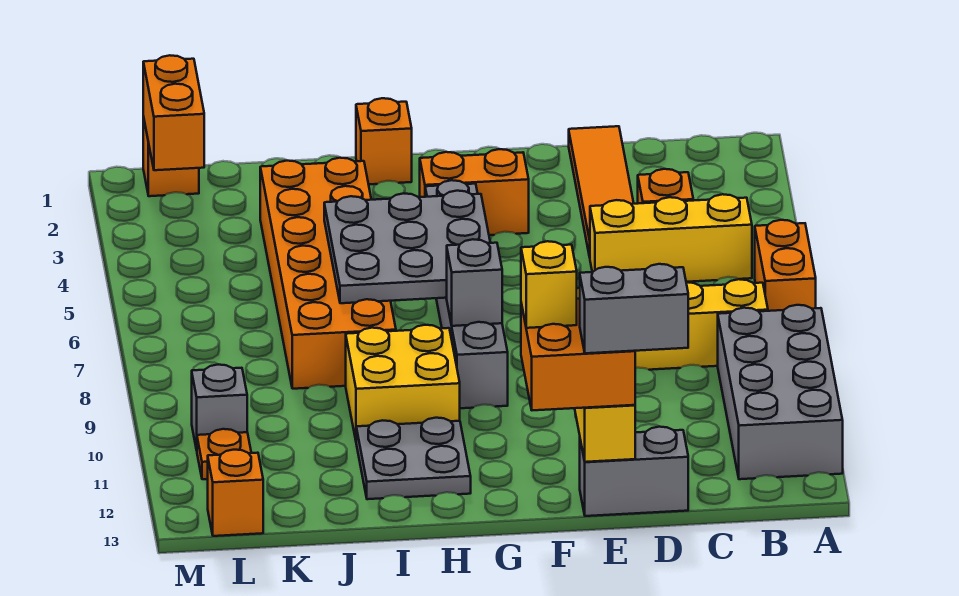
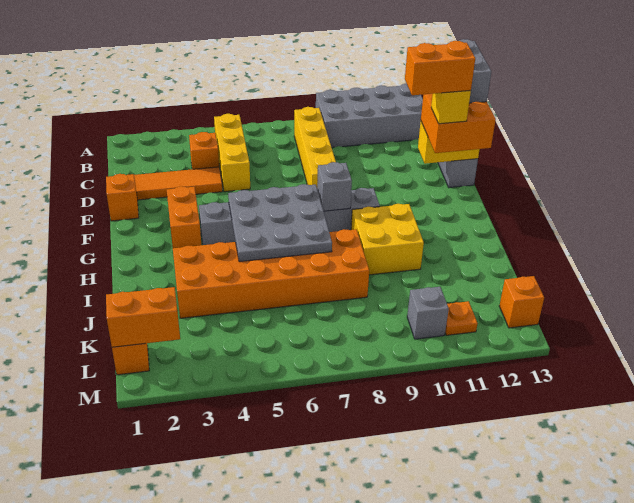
orange 1x2 brick [755,220,816,311] -> orange 1x2 brick moved to [405,41,475,95]
orange 1x1 brick [356,98,412,184] -> orange 1x1 brick moved to [106,174,139,221]
grey 2x2 plate [356,418,471,499] -> none

